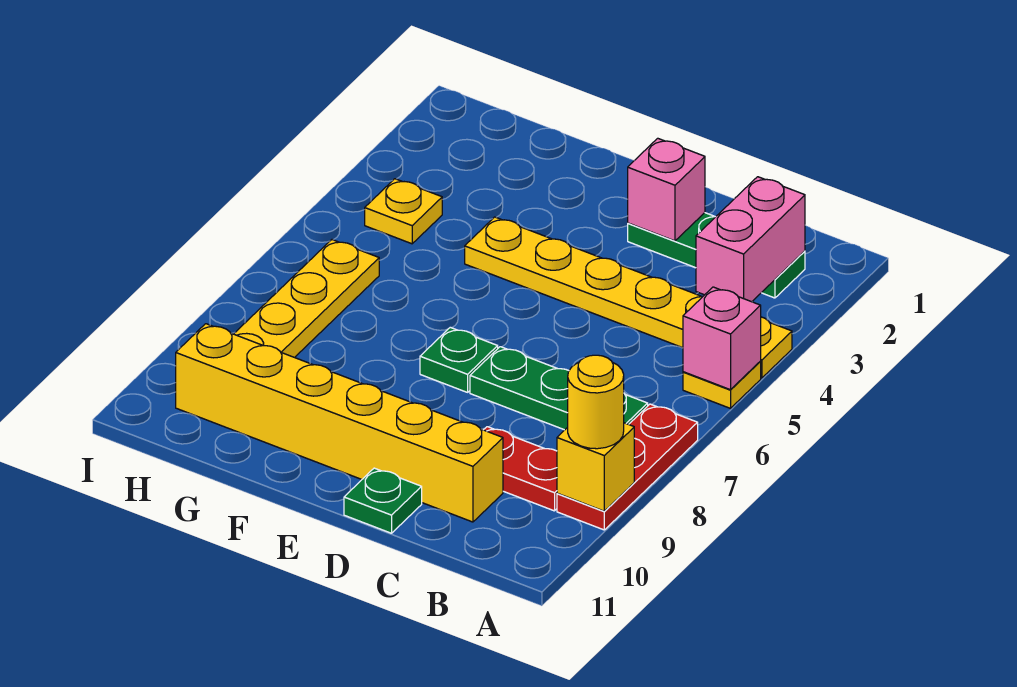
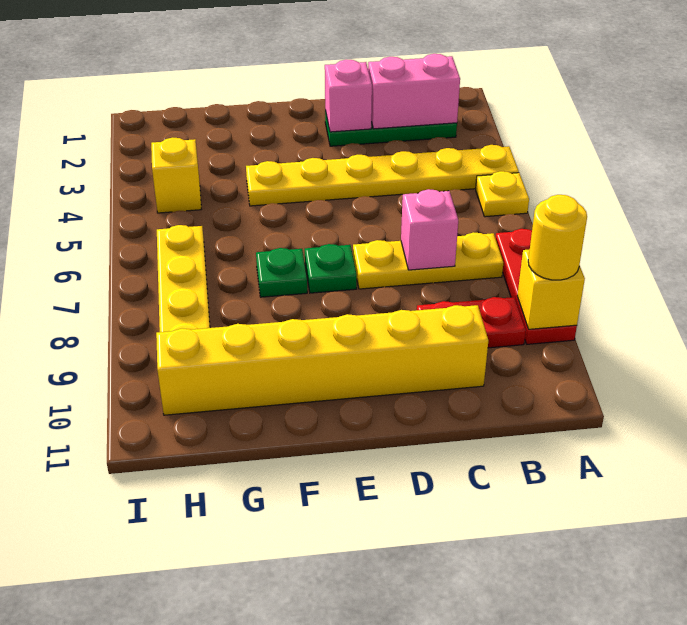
pink 1x1 brick [683,287,761,390] -> pink 1x1 brick moved to [401,189,458,270]
pink 1x2 brick [696,177,805,302] -> pink 1x2 brick turned to [368,54,460,129]
green 1x3 plate [470,347,648,430] -> yellow 1x3 plate [353,232,503,289]
green 1x1 plate [344,468,422,533] -> green 1x1 plate moved to [256,248,307,297]
yellow 1x1 plate [365,179,442,244] -> yellow 1x1 brick [151,138,201,213]

